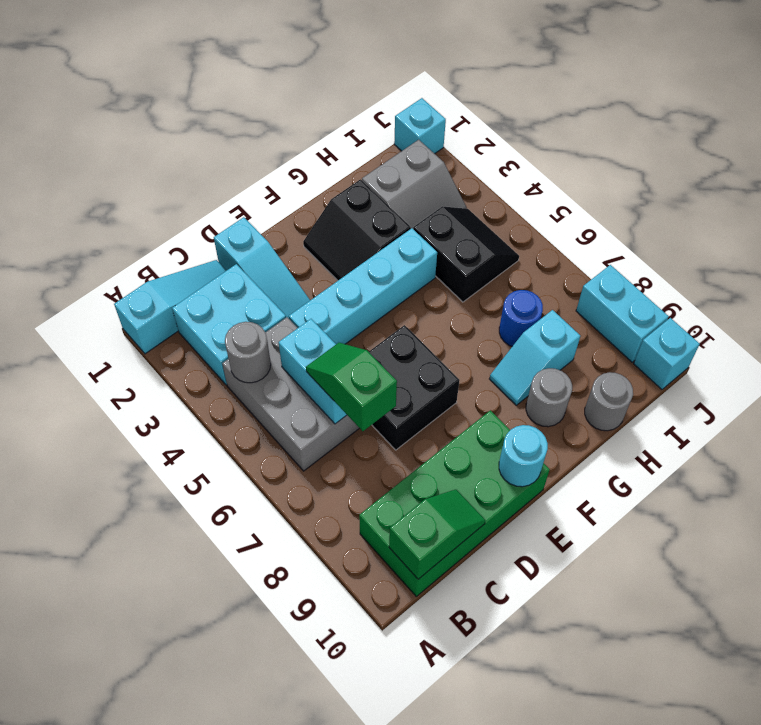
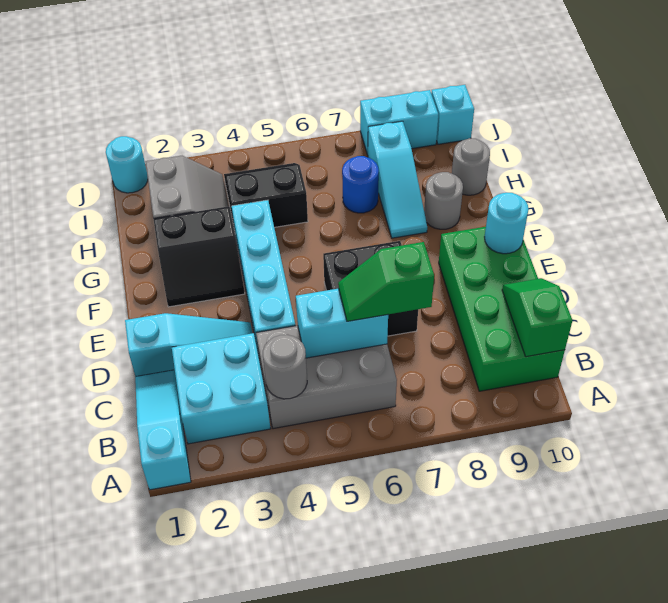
cyan 1x2 slope [490,310,580,405] -> cyan 1x3 slope [368,121,427,238]
cyan 1x1 brick [394,98,446,154] -> cyan 1x1 round brick [106,136,148,193]

